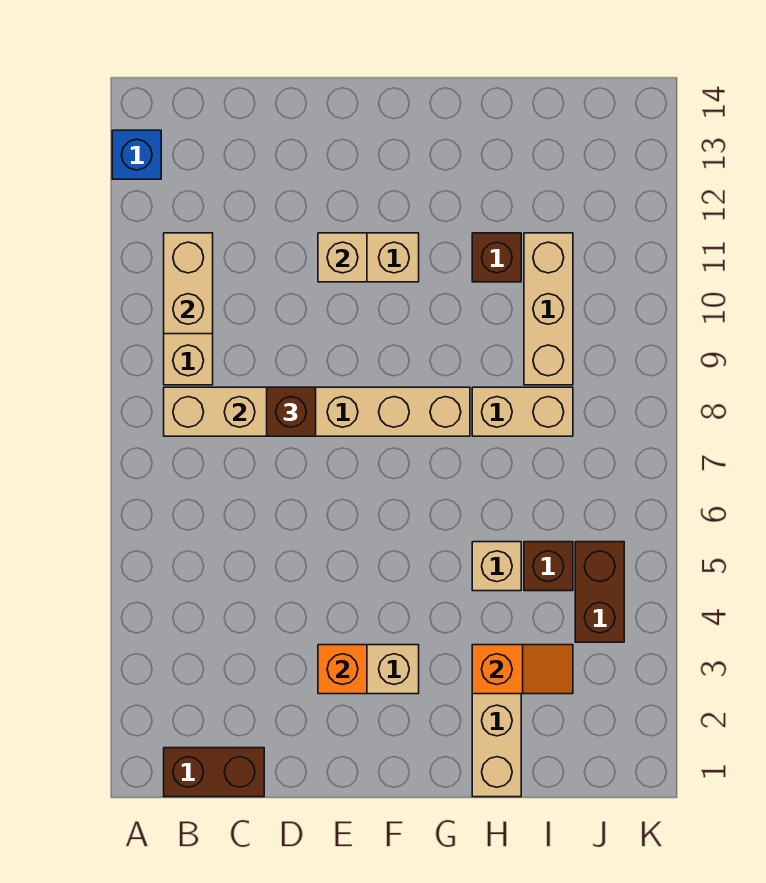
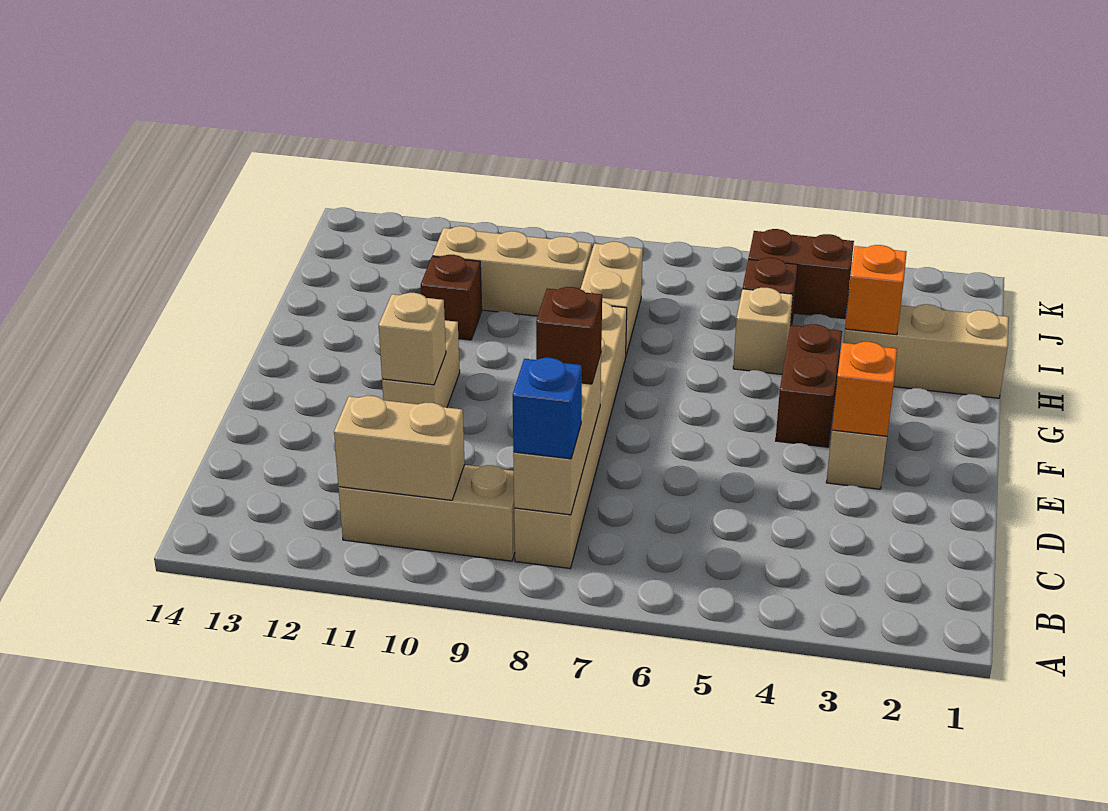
blue 1x1 brick [112,130,161,179] -> blue 1x1 brick moved to [513,358,582,459]
brown 1x2 brick [164,748,264,797] -> brown 1x2 brick moved to [776,324,842,447]

